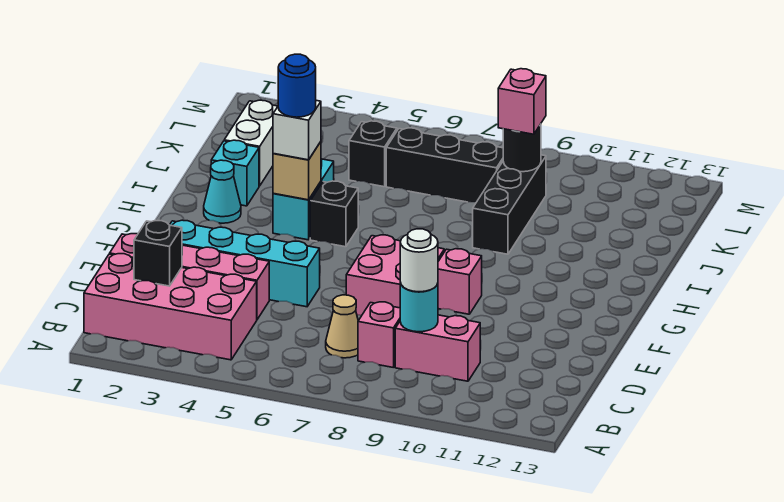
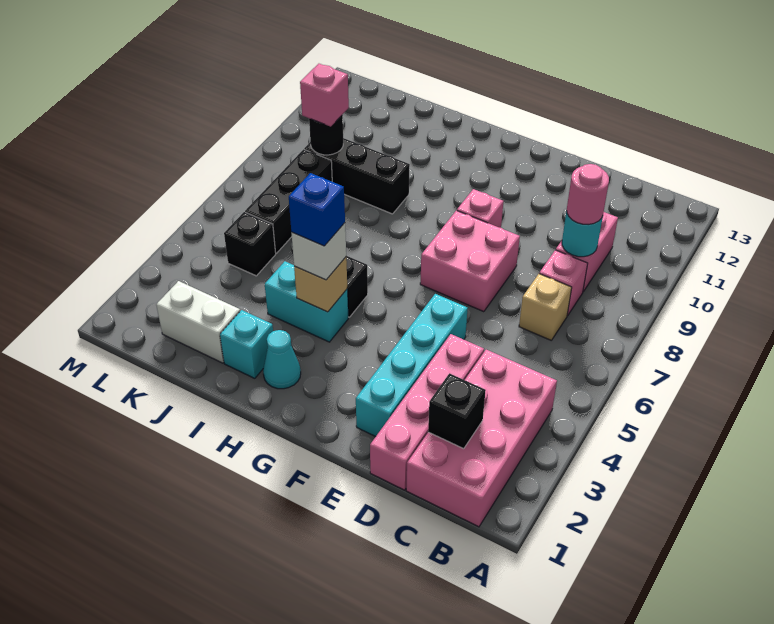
tan 1x1 cone [326,295,358,358] -> tan 1x1 brick [519,274,572,340]
white 1x1 round brick [400,229,438,292] -> pink 1x1 round brick [567,164,609,225]
blue 1x1 round brick [278,54,316,117] -> blue 1x1 brick [289,173,345,246]

